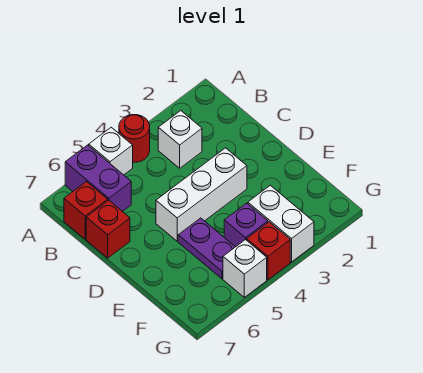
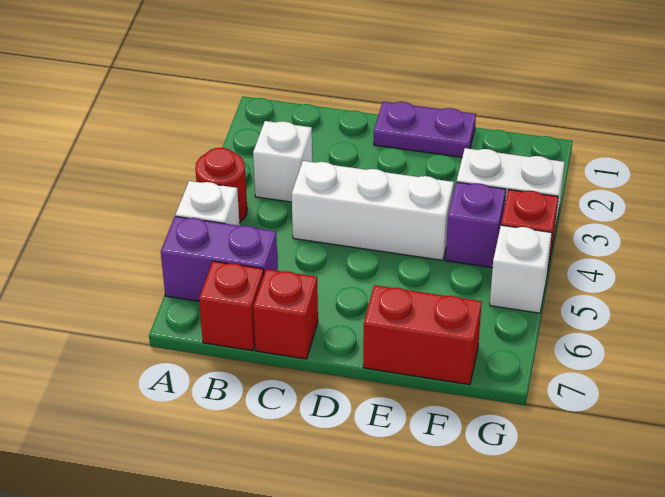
white 1x3 brick [156,148,247,241] -> white 1x3 brick turned to [292,161,454,260]
purple 1x2 plate [178,218,235,279] -> purple 1x2 plate moved to [374,101,476,157]
none -> red 1x2 brick [363,285,482,385]

